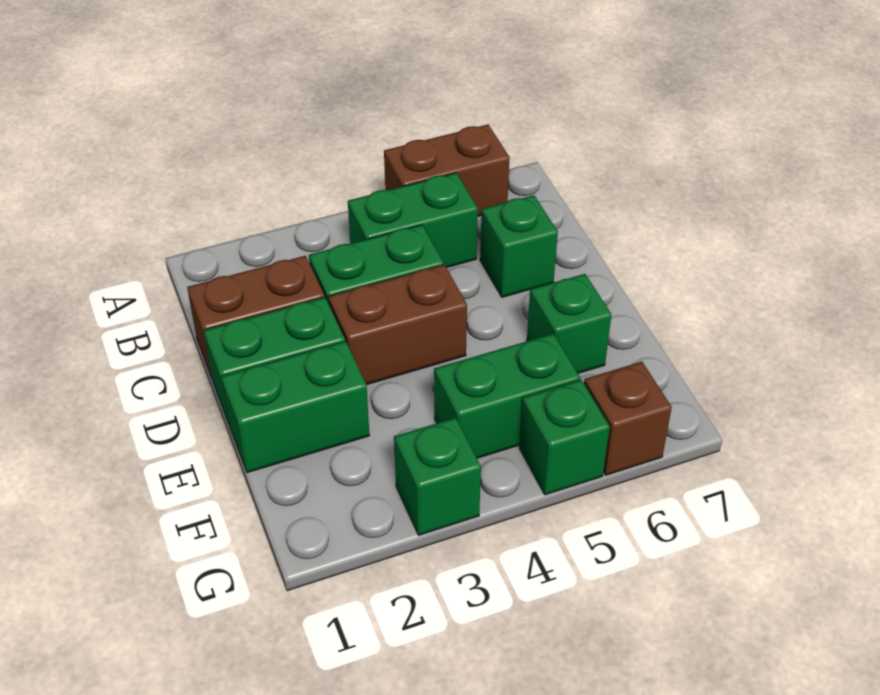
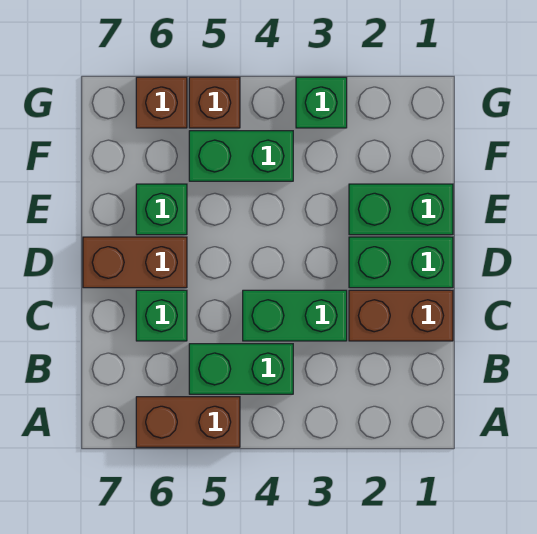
brown 1x2 brick [328,265,467,385] -> brown 1x2 brick moved to [83,237,187,288]
green 1x1 brick [519,380,610,495] -> brown 1x1 brick [189,77,240,128]

